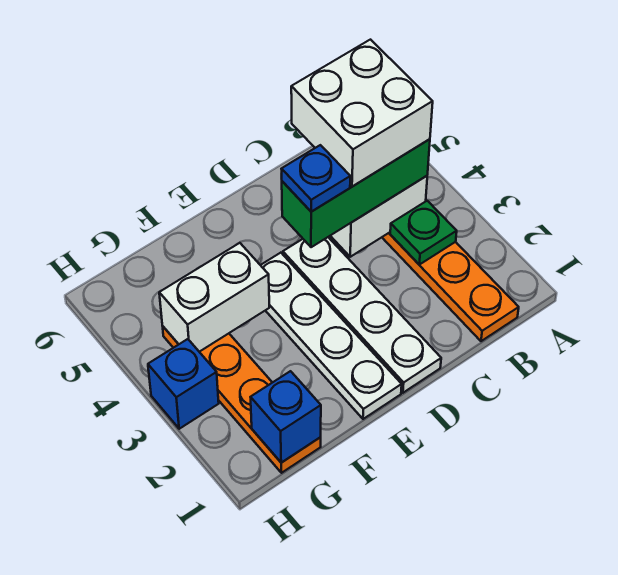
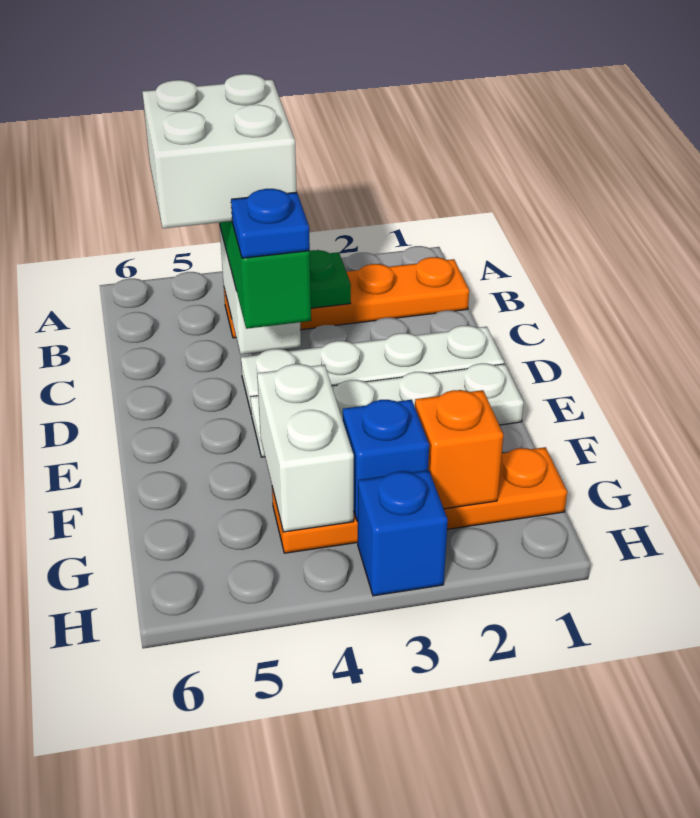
blue 1x1 brick [251,371,321,463] -> blue 1x1 brick moved to [343,400,429,521]
none -> orange 1x1 brick [415,390,503,509]

